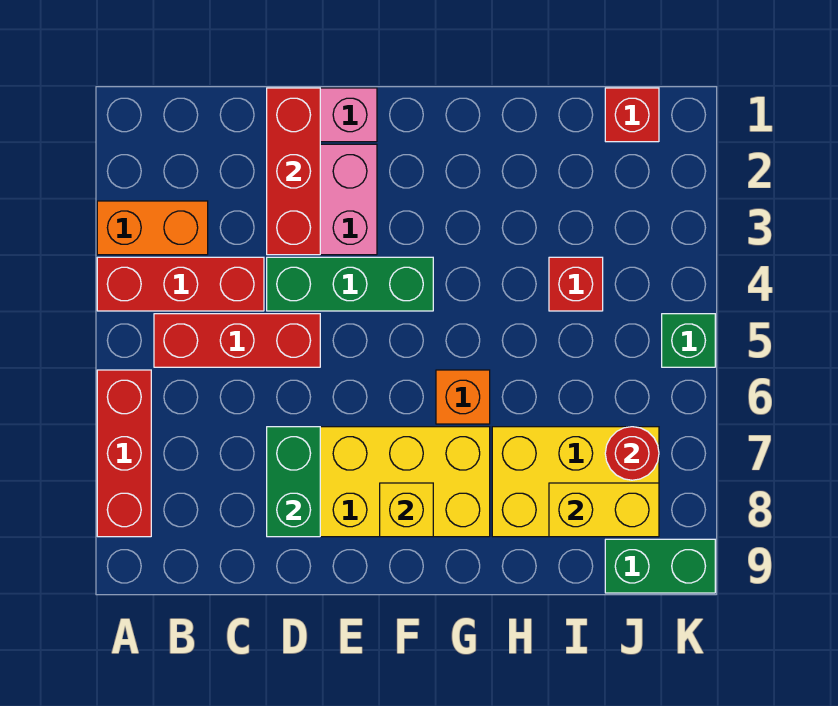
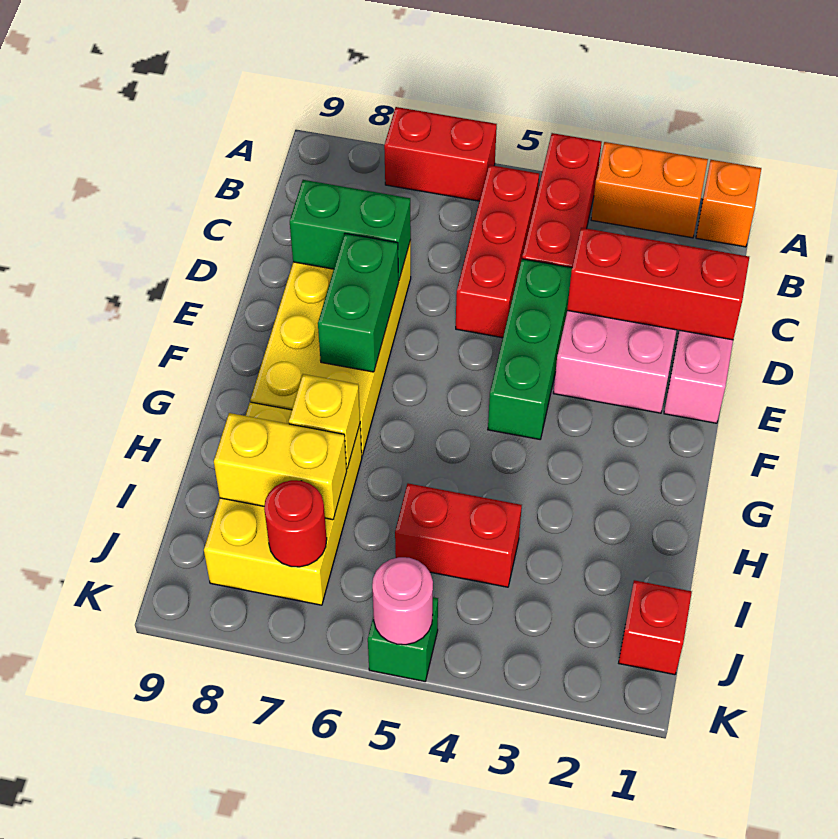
orange 1x2 brick [97,201,208,255] -> orange 1x2 brick turned to [591,142,708,238]
red 1x3 brick [97,370,151,537] -> red 1x2 brick [384,107,497,201]
yellow 1x1 brick [380,483,433,537] -> yellow 1x1 brick moved to [289,374,360,469]
orange 1x1 brick [436,370,490,424] -> orange 1x1 brick moved to [696,160,761,247]
red 1x1 brick [549,257,603,311] -> red 1x2 brick [395,483,522,587]
yellow 1x2 brick [549,483,659,537] -> yellow 1x2 brick turned to [214,413,347,520]
green 1x2 brick [605,539,715,593] -> green 1x2 brick moved to [318,233,399,372]
none -> pink 1x1 round brick [372,557,433,645]

